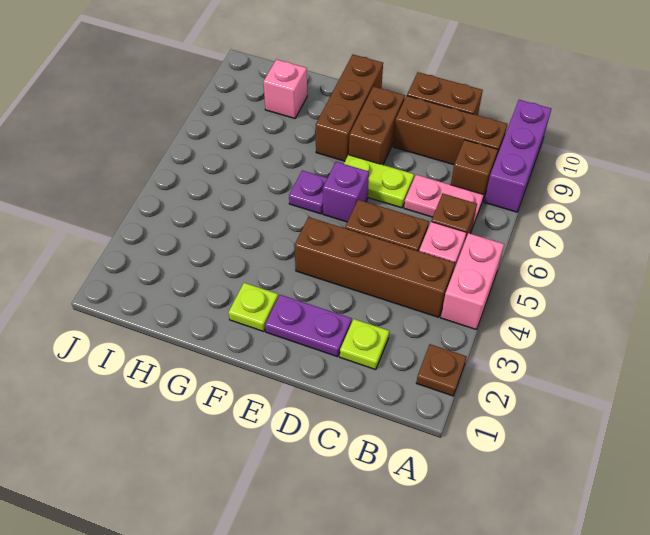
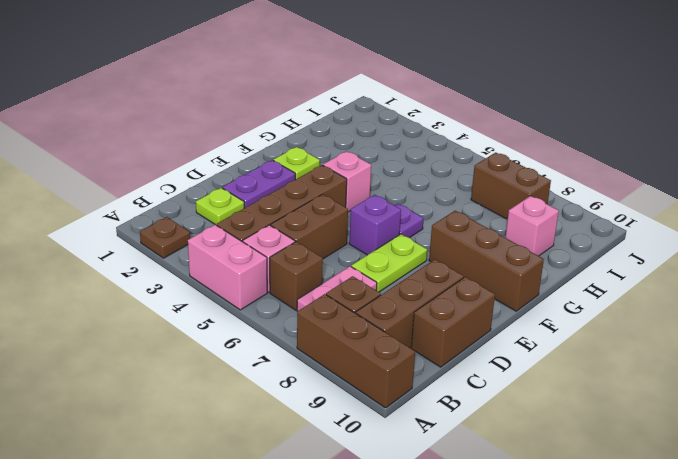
purple 1x3 brick [484,100,551,212] -> brown 1x3 brick [297,294,415,408]
brown 1x2 brick [349,87,405,165] -> brown 1x2 brick moved to [471,152,551,219]
none -> pink 1x1 brick [323,151,371,212]

